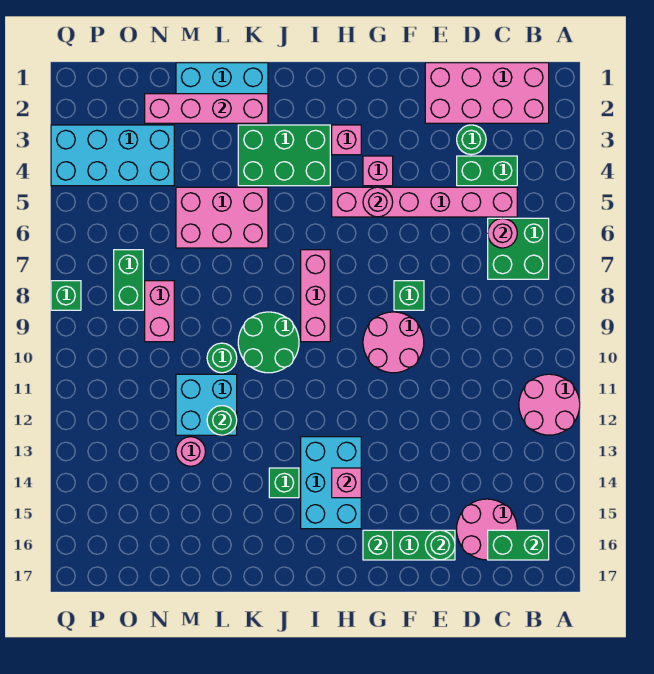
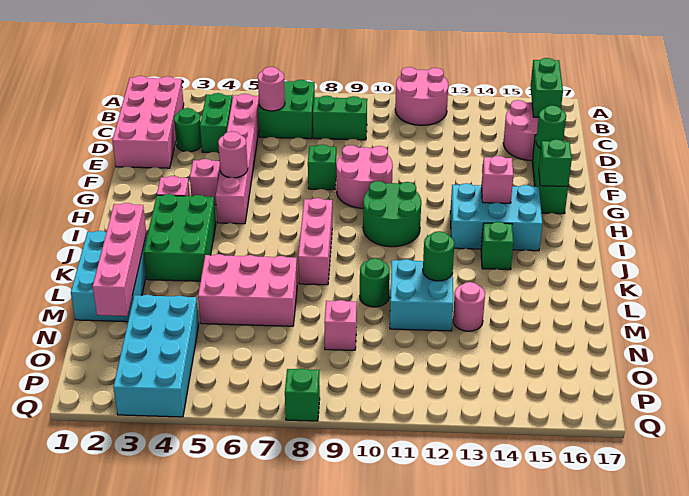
pink 1x3 brick [301,250,330,342] -> pink 1x3 brick turned to [298,198,332,285]
green 2x2 round brick [238,312,299,373] -> green 2x2 round brick moved to [363,181,421,247]
pink 2x3 brick [176,187,268,248] -> pink 2x3 brick turned to [198,254,297,326]
pink 1x2 brick [145,281,174,342] -> pink 1x1 brick [324,300,357,350]
green 1x2 brick [114,250,143,310] -> green 1x2 brick moved to [313,96,367,140]

